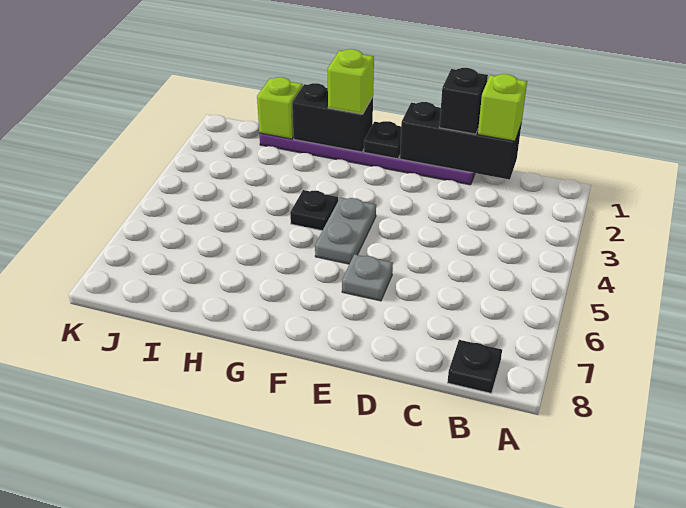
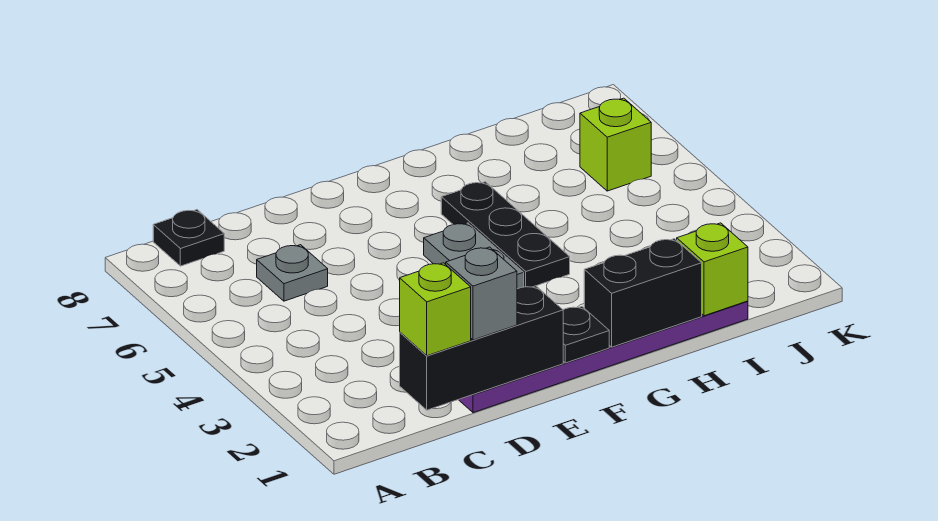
black 1x1 brick [439,68,488,134] -> grey 1x1 brick [446,247,517,340]
grey 1x1 plate [342,254,393,301] -> grey 1x1 plate moved to [257,245,328,301]
lime 1x1 brick [328,49,374,114] -> lime 1x1 brick moved to [580,98,651,191]
black 1x1 plate [290,190,338,231] -> black 1x3 plate [441,182,570,287]

